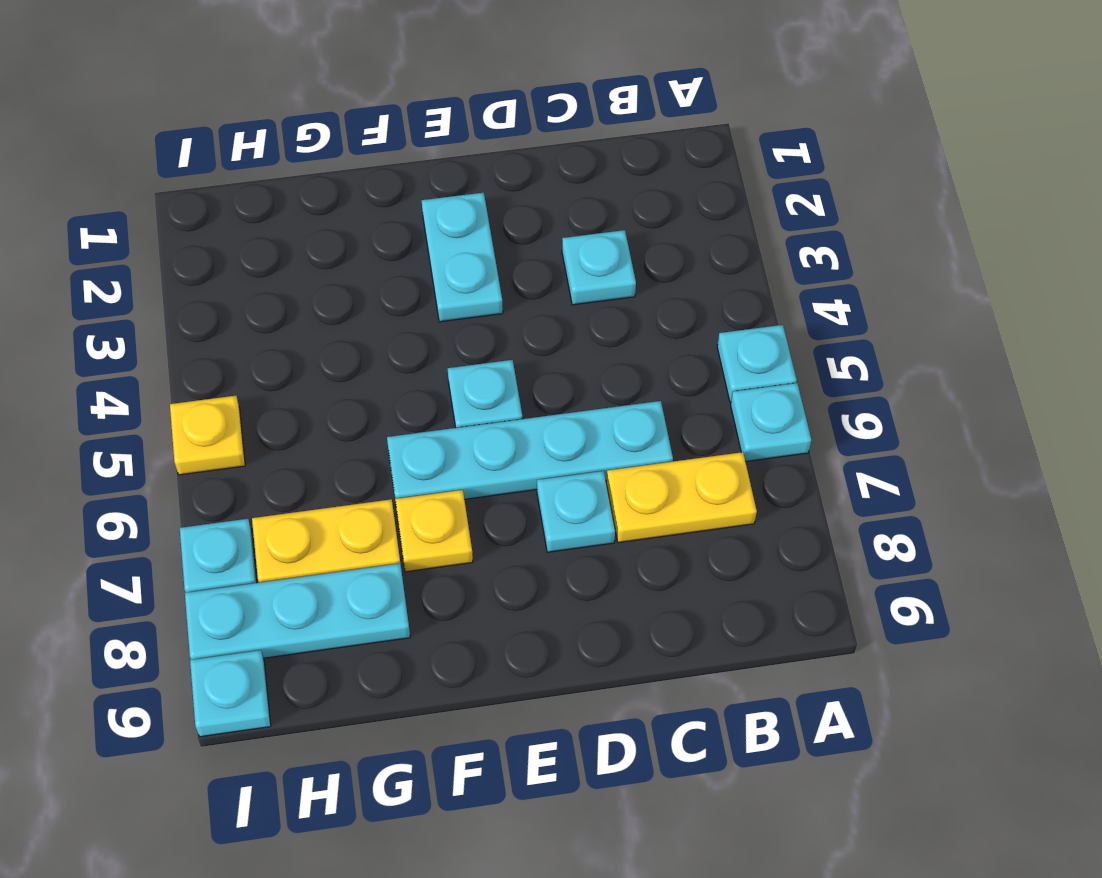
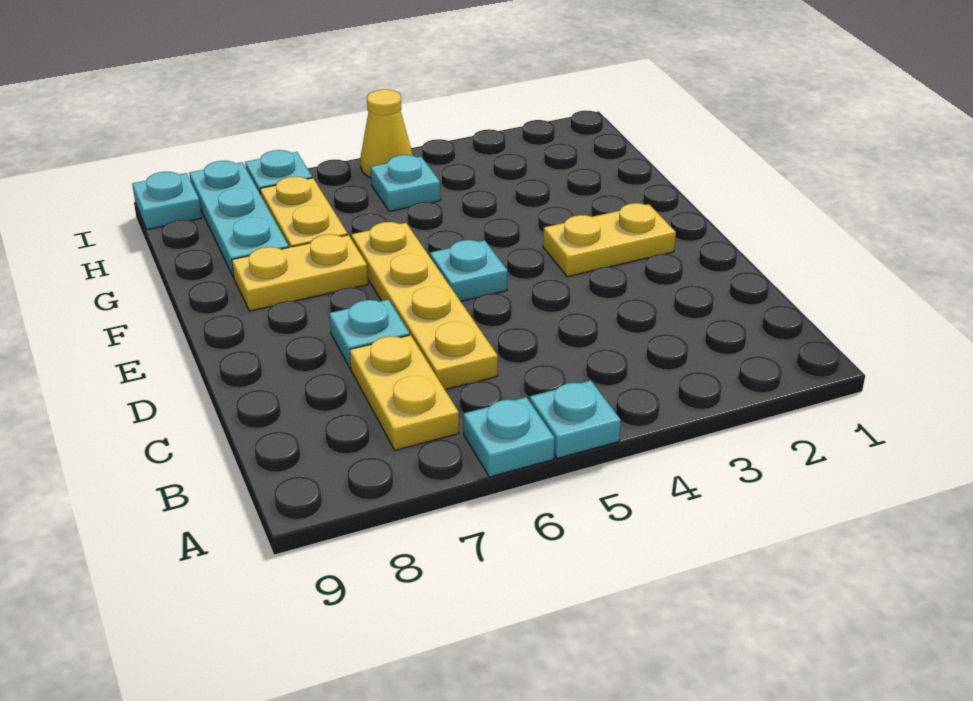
cyan 1x1 plate [562,230,636,305] -> cyan 1x1 plate moved to [370,155,441,211]
cyan 1x4 plate [387,401,673,499] -> yellow 1x4 plate [351,222,498,390]
cyan 1x2 plate [422,193,503,322] -> yellow 1x2 plate [543,203,676,277]
yellow 1x1 plate [395,490,473,572] -> yellow 1x2 plate [232,234,368,311]
yellow 1x1 plate [170,396,245,475] -> yellow 1x1 cone [360,89,413,178]

